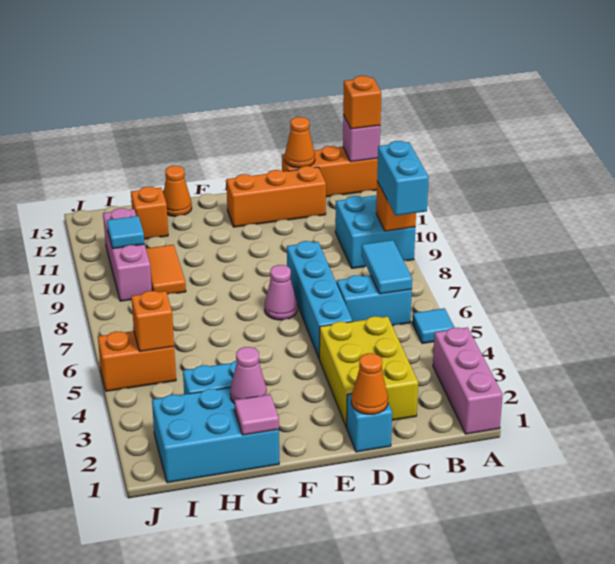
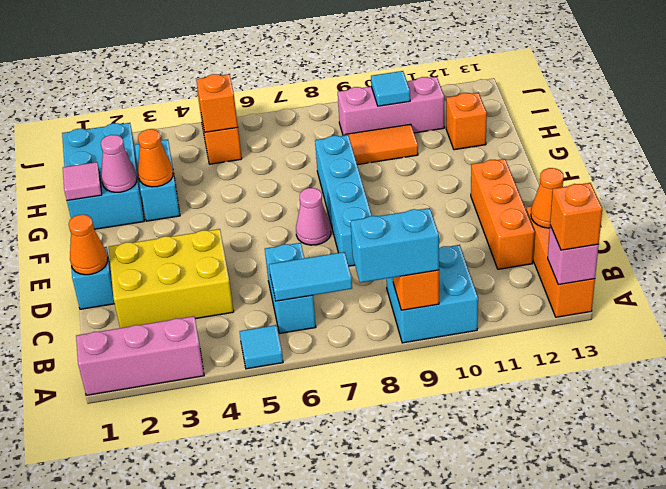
cyan 1x4 brick [287,241,353,358] -> cyan 1x4 brick turned to [315,135,372,266]
orange 1x1 cone [163,166,192,216] -> orange 1x1 cone moved to [138,129,173,187]

